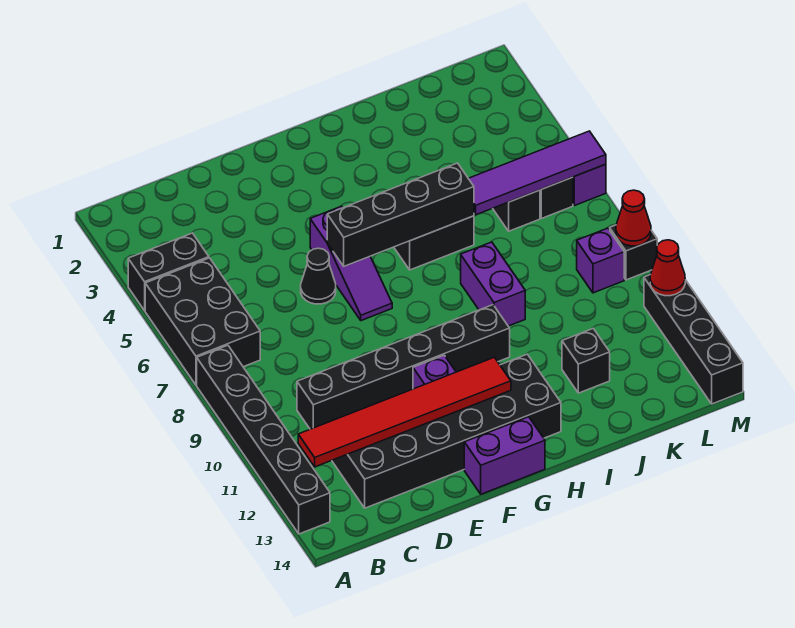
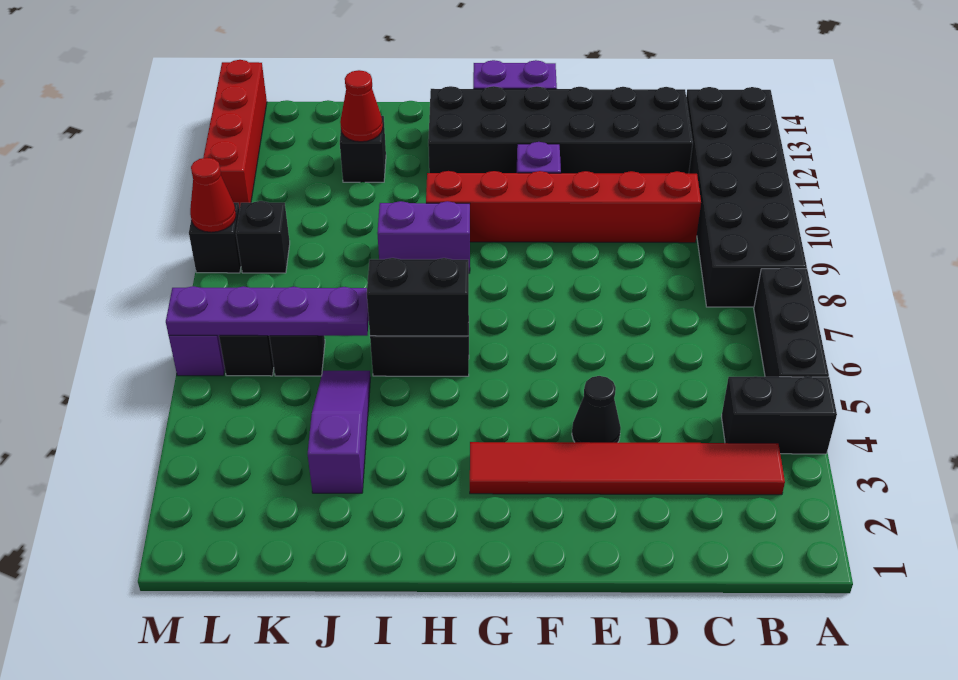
black 2x3 brick [145,258,260,385] -> black 1x3 brick [754,267,829,377]
black 1x6 brick [197,345,330,534] -> black 2x6 brick [686,87,807,307]
red 1x6 tile [298,357,511,467] -> red 1x6 tile moved to [470,442,785,495]
black 1x6 brick [297,305,510,429] -> red 1x6 brick [426,171,701,243]
black 1x1 cone [301,248,336,304] -> black 1x1 cone moved to [572,376,621,443]
purple 1x3 slope [310,206,392,321] -> purple 1x3 slope moved to [308,371,371,493]
black 1x4 brick [327,163,474,266] -> black 1x2 brick [367,258,469,336]
purple 1x2 brick [461,242,525,326] -> purple 1x2 brick turned to [377,201,470,273]
purple 1x4 tile [468,131,606,215] -> purple 1x4 plate [166,286,369,336]
purple 1x1 brick [577,228,624,293] -> black 1x1 brick [236,201,290,273]
black 1x4 brick [644,275,743,404] -> red 1x4 brick [203,60,267,209]
red 1x1 cone [650,240,685,296] -> red 1x1 cone moved to [340,70,383,142]

